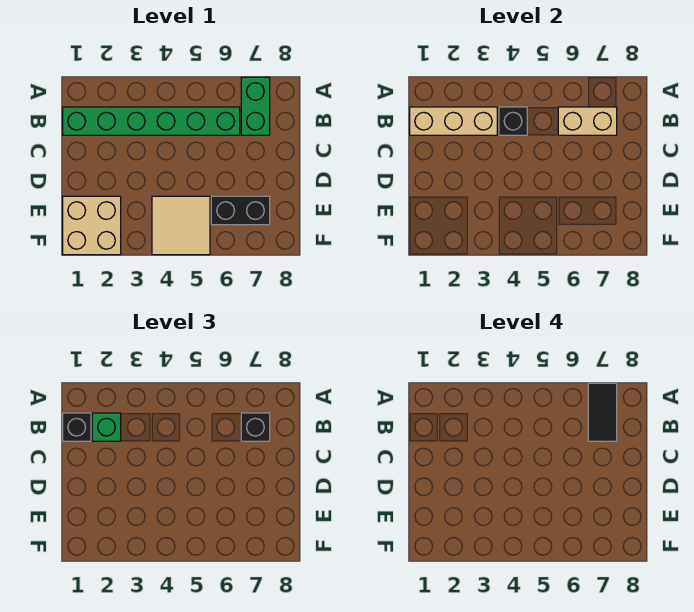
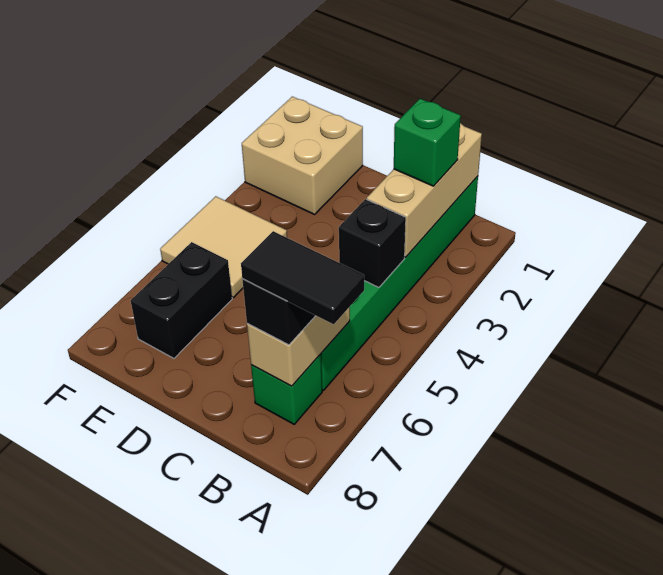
green 1x2 brick [241,77,270,135] -> green 1x1 brick [251,354,322,424]
black 1x1 brick [63,413,91,441] -> none

